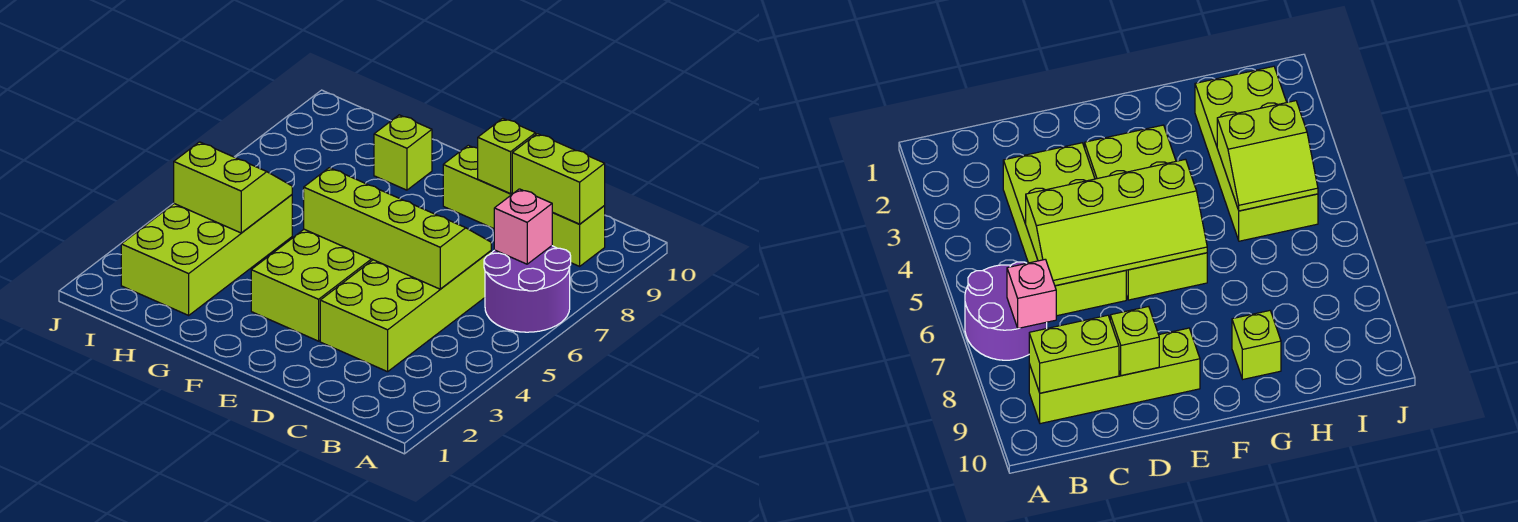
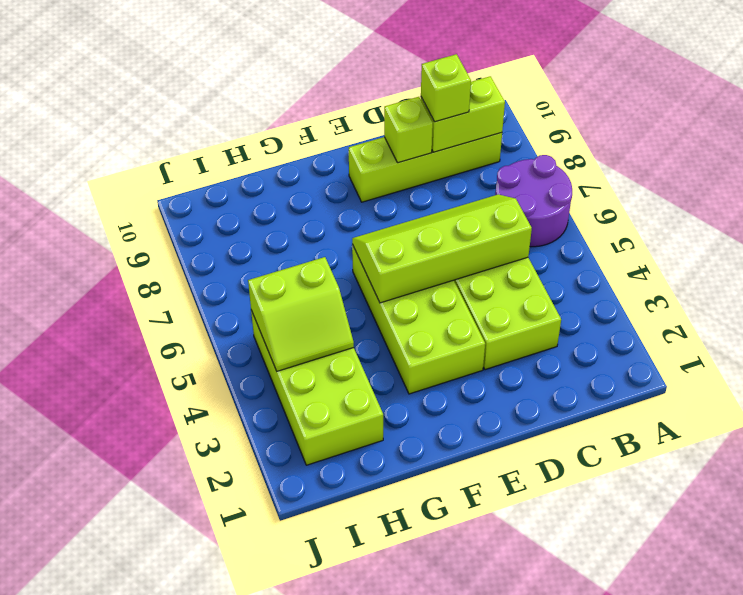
pink 1x1 brick [494,189,552,264] -> none
lime 1x1 brick [374,115,432,190] -> lime 1x1 brick moved to [421,54,471,122]
lime 2x2 slope [174,142,292,233] -> lime 2x2 slope turned to [248,257,354,371]

